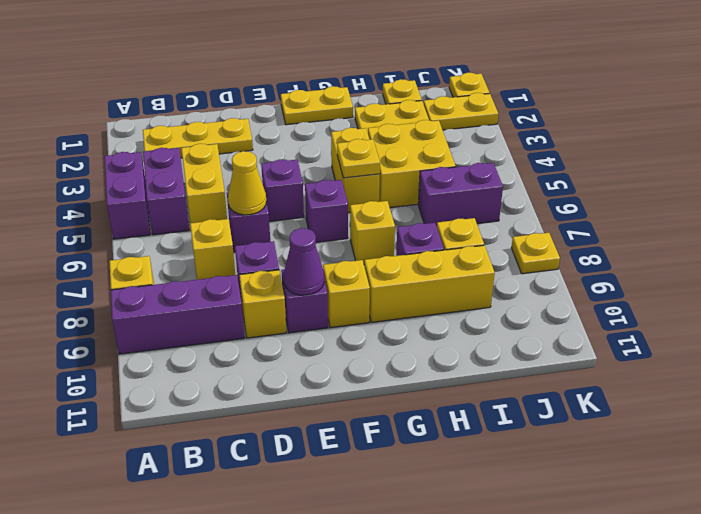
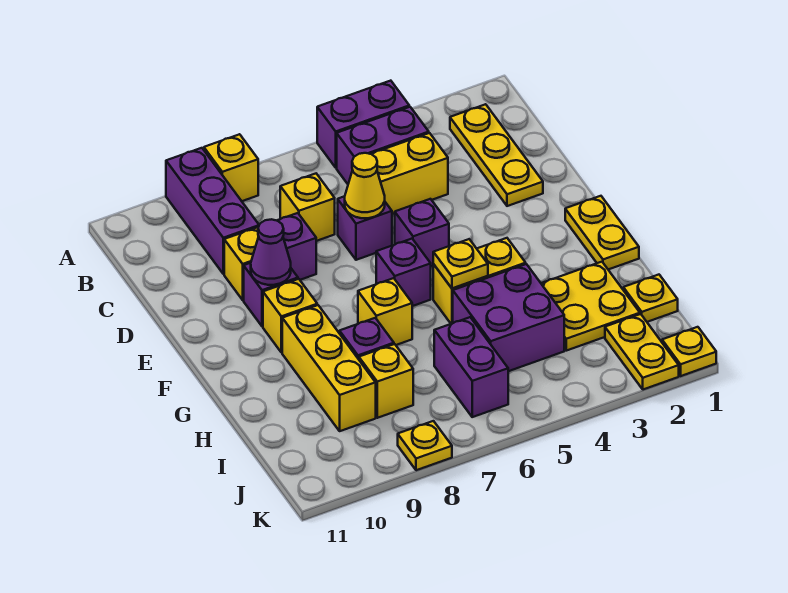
yellow 2x2 brick [368,120,456,208] -> purple 2x2 brick [453,264,564,371]

